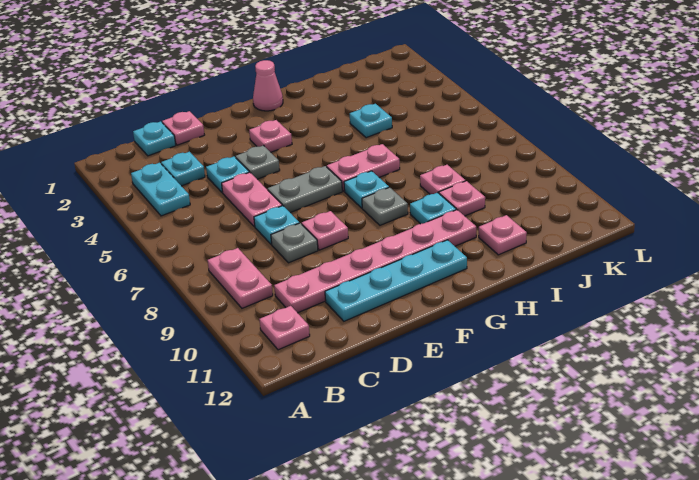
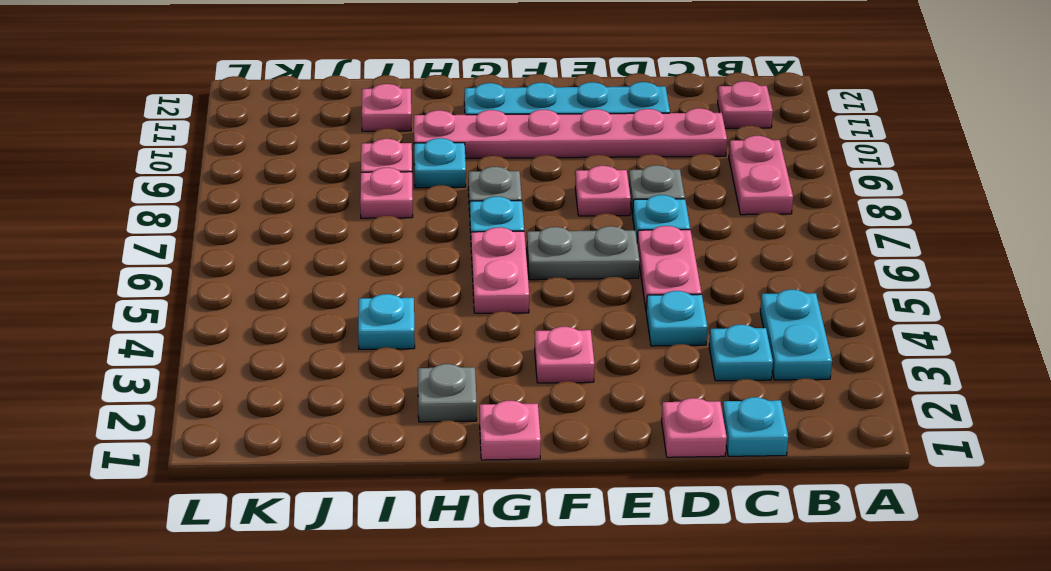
grey 1x1 plate [236,145,280,179] -> grey 1x1 plate moved to [418,364,477,422]
pink 1x1 cone [253,60,283,111] -> pink 1x1 plate [480,401,541,460]
pink 1x2 plate [327,144,400,191] -> pink 1x2 plate turned to [471,227,529,313]

